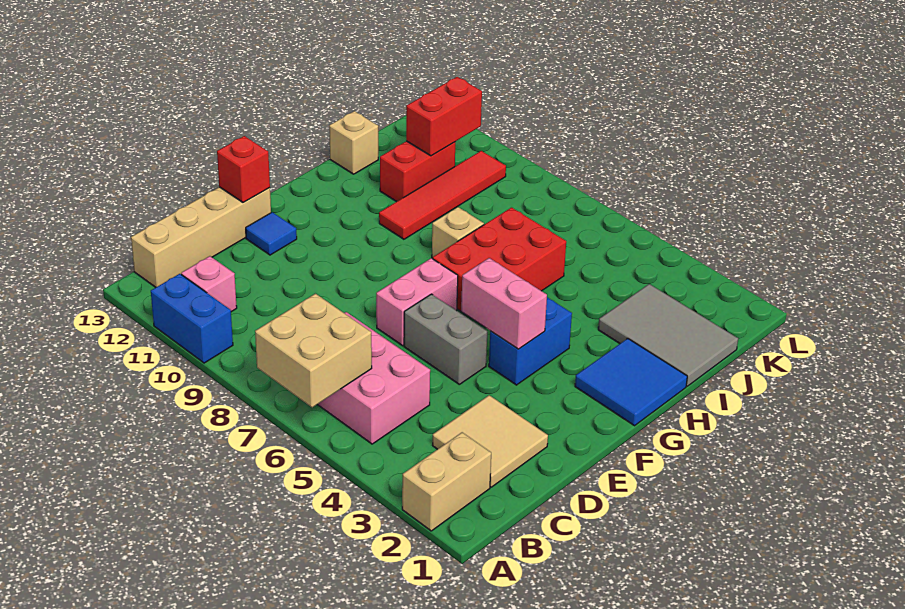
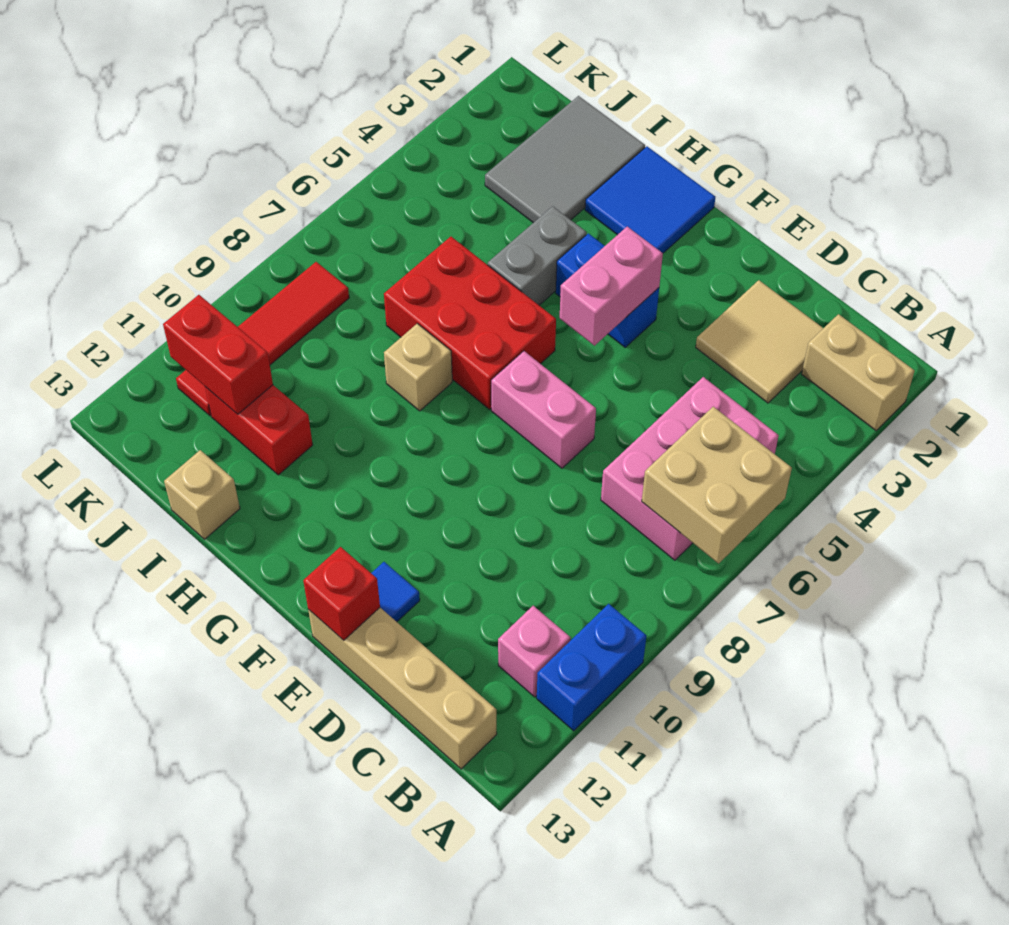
grey 1x2 brick [404,294,487,384] -> grey 1x2 brick moved to [488,206,587,305]
red 1x4 tile [379,151,506,239] -> red 1x4 tile turned to [176,262,349,416]

